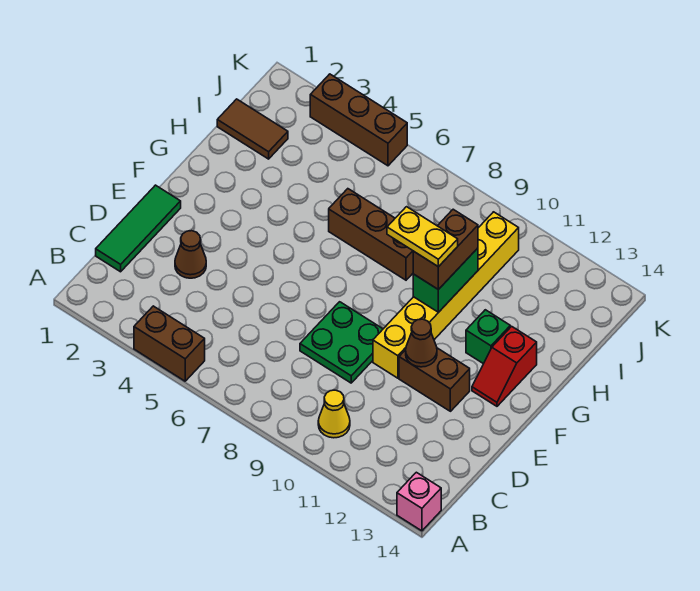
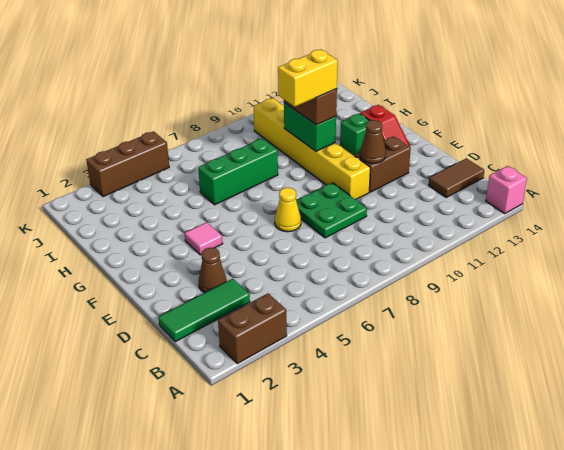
brown 1x2 brick [134,306,205,381] -> brown 1x2 brick moved to [218,293,287,364]
yellow 1x1 cone [318,390,350,438] -> yellow 1x1 cone moved to [275,188,301,232]
green 1x3 tile [96,185,181,272] -> green 1x3 tile turned to [158,279,250,342]
none -> pink 1x1 tile [185,222,223,255]
yellow 1x2 plate [387,207,458,267] -> yellow 1x2 brick [278,50,338,107]
brown 1x3 brick [329,189,413,280] -> green 1x3 brick [198,139,278,205]
brown 1x2 tile [217,99,288,159] -> brown 1x2 tile moved to [429,158,484,197]

